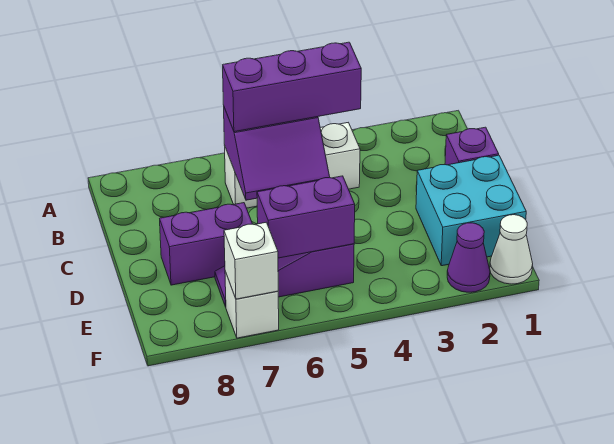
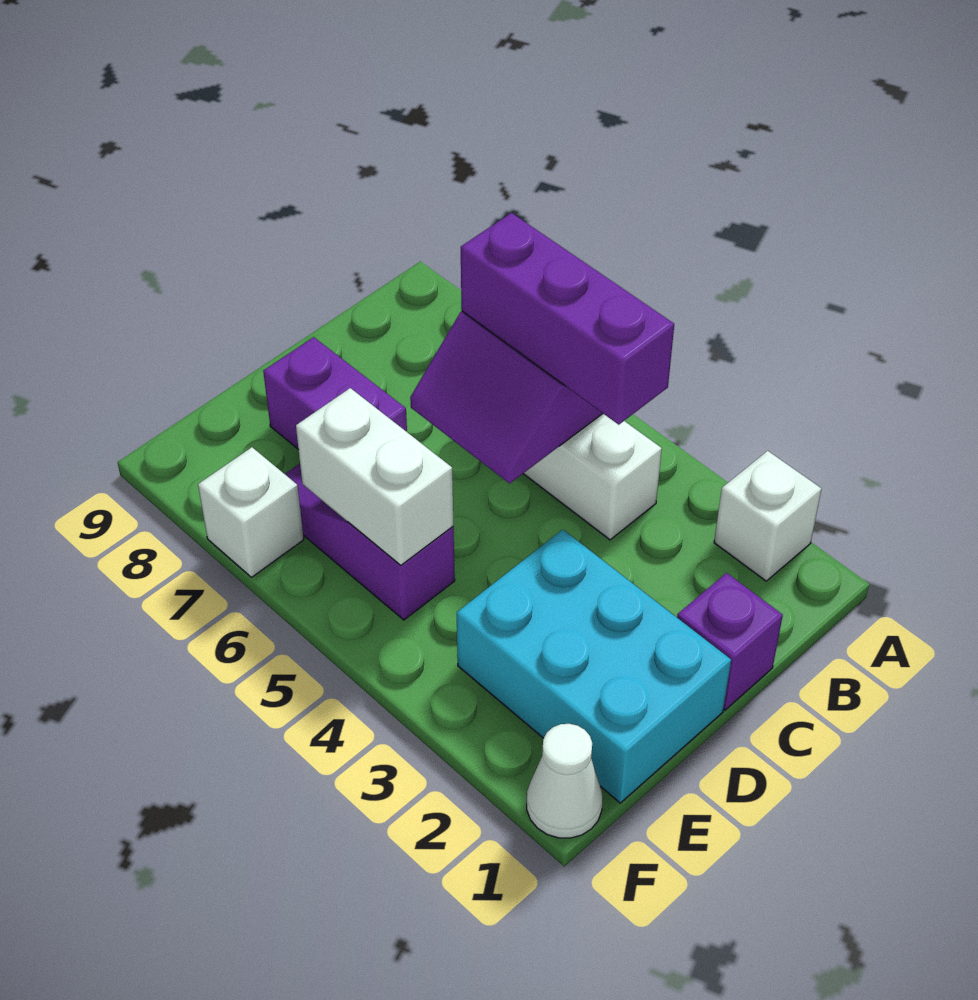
cyan 2x2 brick [416,155,526,266] -> cyan 2x3 brick [457,529,731,803]
purple 1x2 brick [257,176,355,258] -> white 1x2 brick [296,388,453,565]
purple 1x1 cone [447,223,490,292] -> none
white 1x1 brick [224,222,278,299] -> white 1x1 brick moved to [714,451,822,581]

